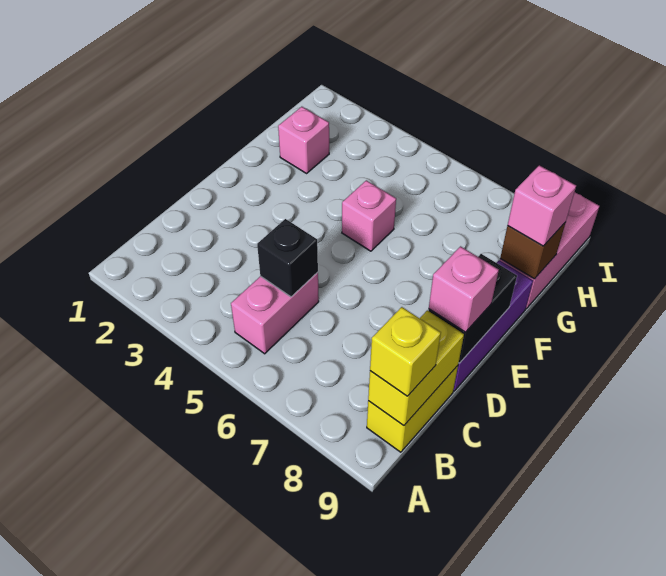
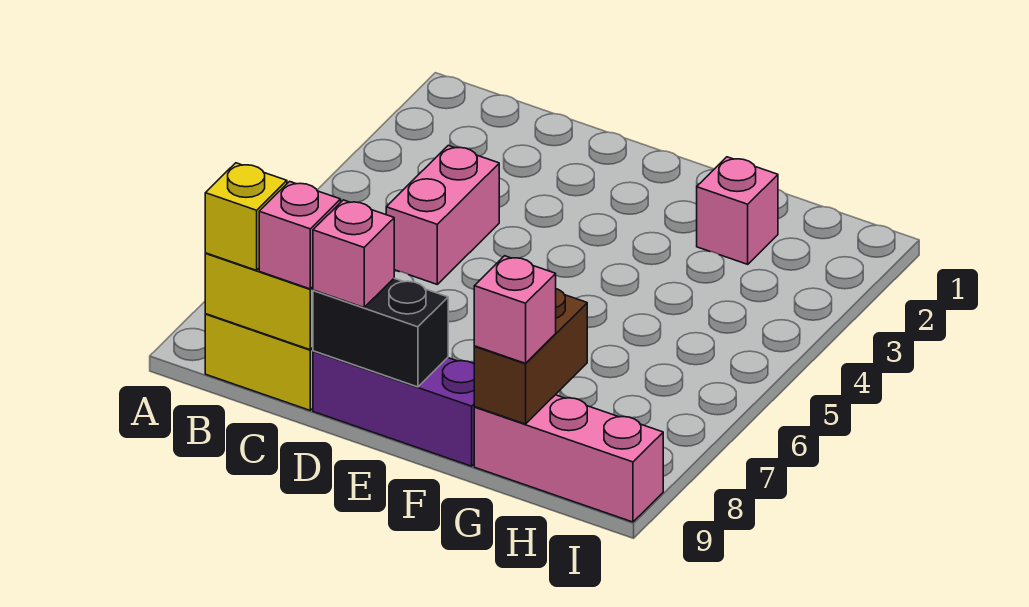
pink 1x2 brick [231,272,319,354] -> pink 1x2 brick turned to [386,145,499,284]
black 1x1 brick [257,219,318,297] -> none
pink 1x1 brick [342,180,396,251] -> pink 1x1 brick moved to [259,181,341,289]
brown 1x1 brick [500,222,566,279] -> brown 1x2 brick [474,289,587,424]

